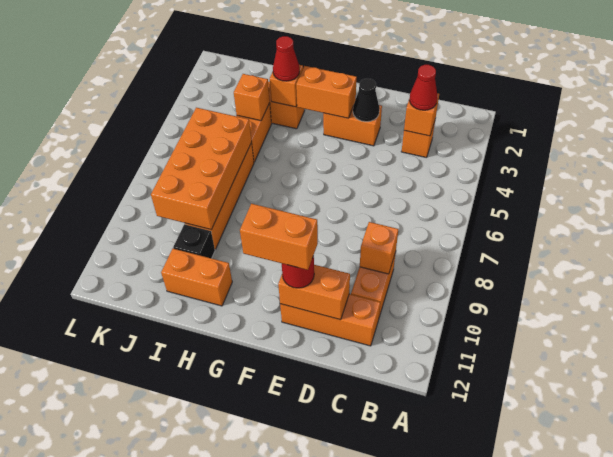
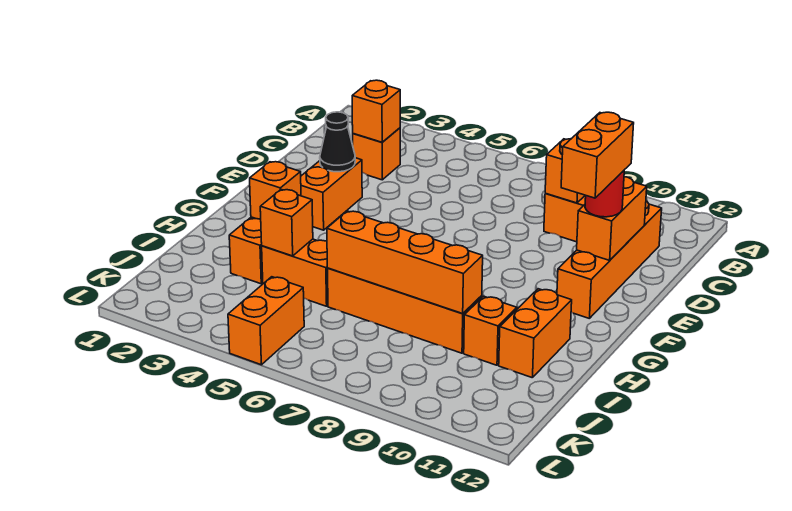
red 1x1 cone [409,65,437,110] -> none
orange 1x3 brick [280,294,380,346] -> orange 1x4 brick [557,201,662,318]
orange 1x2 brick [296,66,357,118] -> orange 1x2 brick moved to [228,277,304,365]
red 1x1 cone [273,36,300,81] -> none
orange 2x4 brick [151,108,252,230] -> orange 1x4 brick [327,211,483,314]
black 1x1 brick [173,224,215,258] -> orange 1x1 brick [464,296,517,365]

